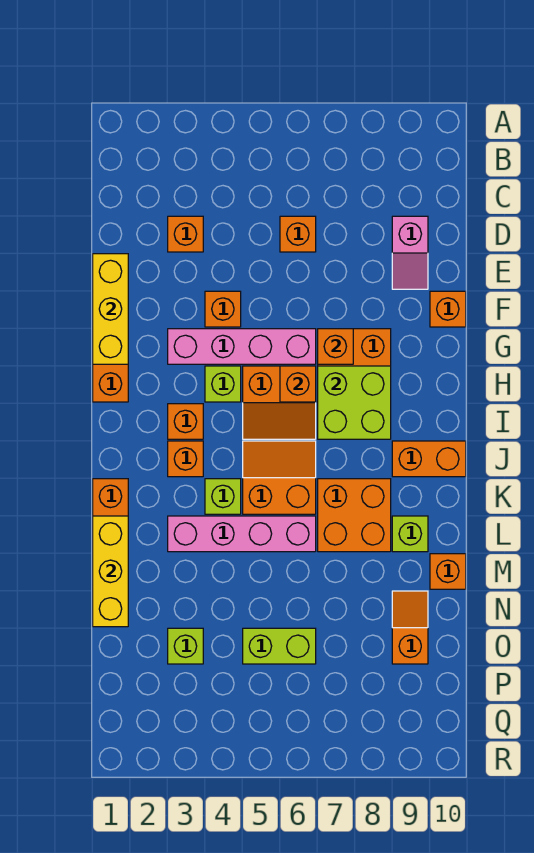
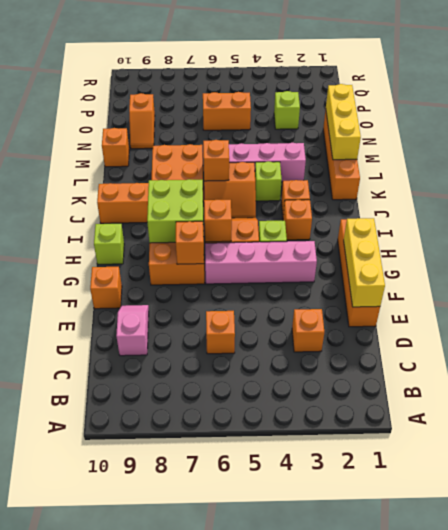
orange 1x1 brick [205,291,241,327] -> orange 1x1 brick moved to [203,140,229,181]
lime 1x1 brick [392,516,428,552] -> lime 1x1 brick moved to [94,224,124,264]
lime 1x2 brick [243,628,316,664] -> orange 1x2 brick [203,92,251,130]

